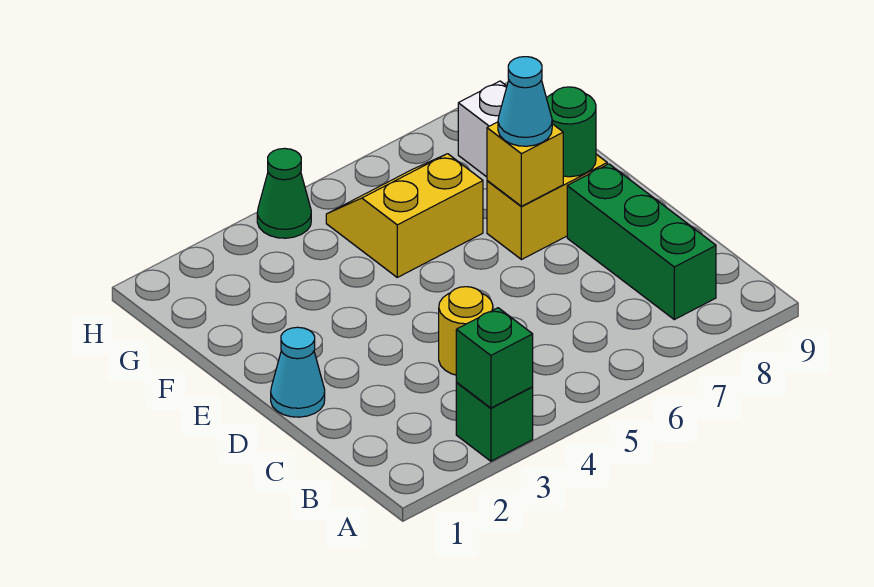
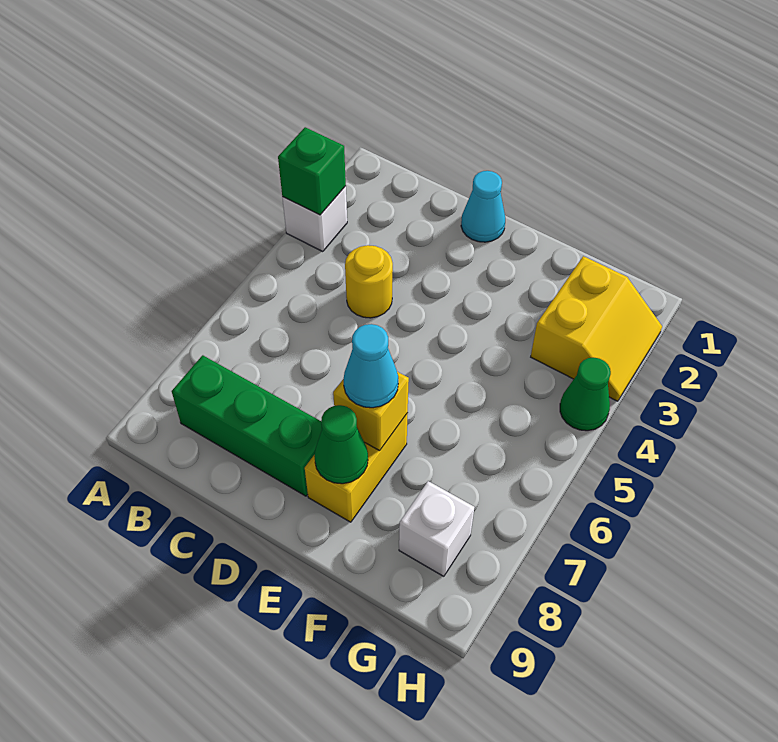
green 1x1 brick [456,383,533,461] -> white 1x1 brick [282,186,347,252]
green 1x1 round brick [547,87,596,177] -> green 1x1 cone [314,405,368,484]
yellow 2x2 slope [326,154,483,277] -> yellow 2x2 slope moved to [531,256,662,401]

